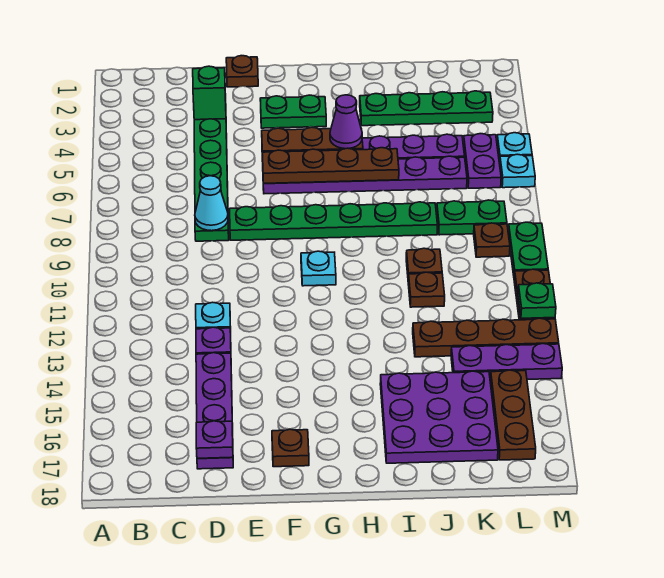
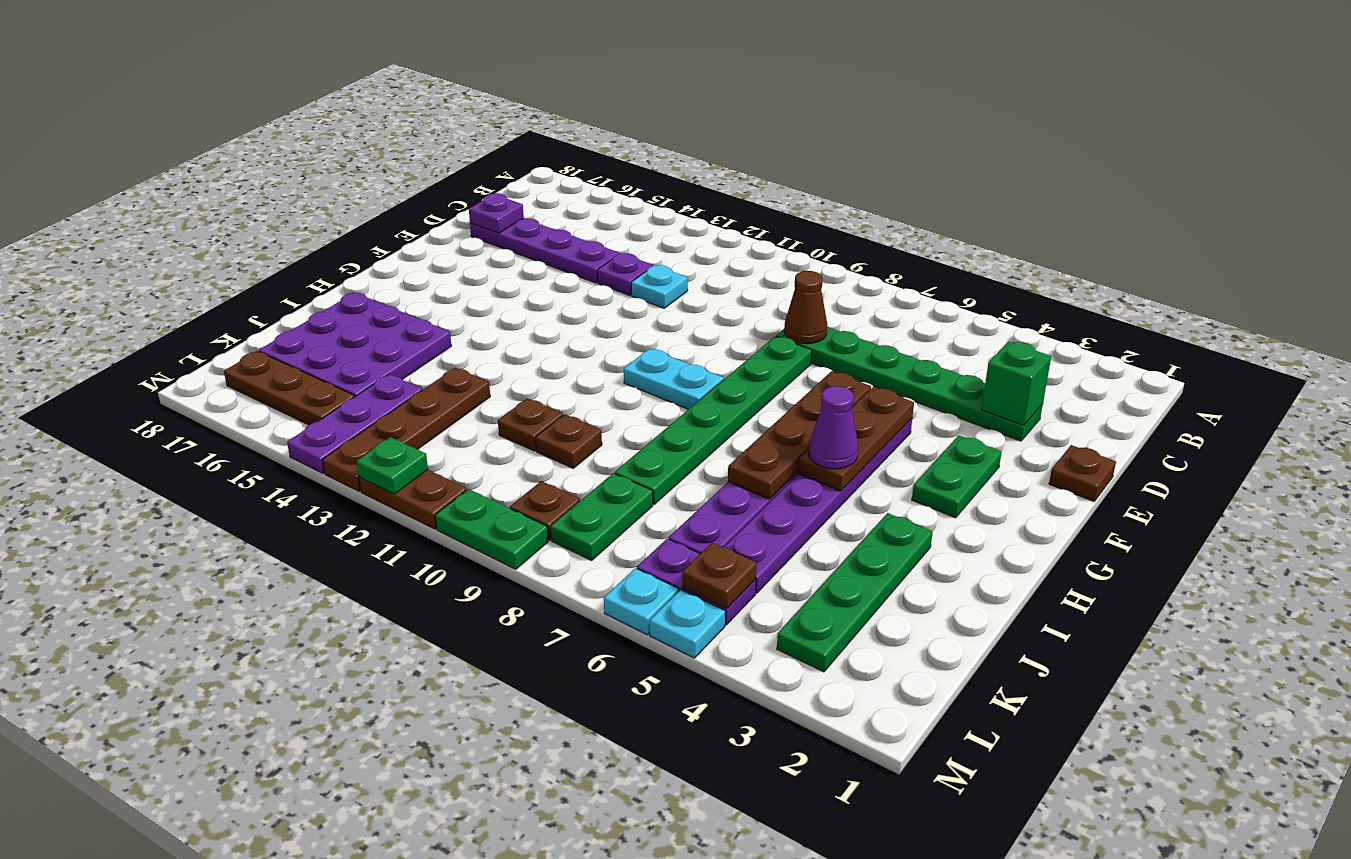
cyan 1x1 cone [195,176,228,231] -> brown 1x1 cone [784,271,827,344]
brown 1x1 plate [272,429,309,467] -> brown 1x1 plate moved to [682,542,757,608]
cyan 1x1 plate [301,251,336,286] -> cyan 1x2 plate [624,349,724,409]

